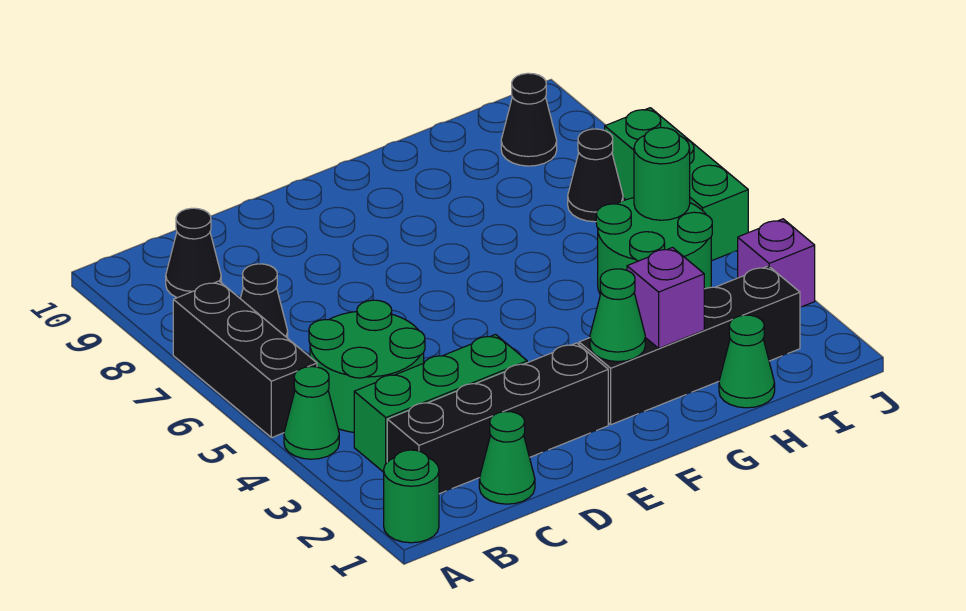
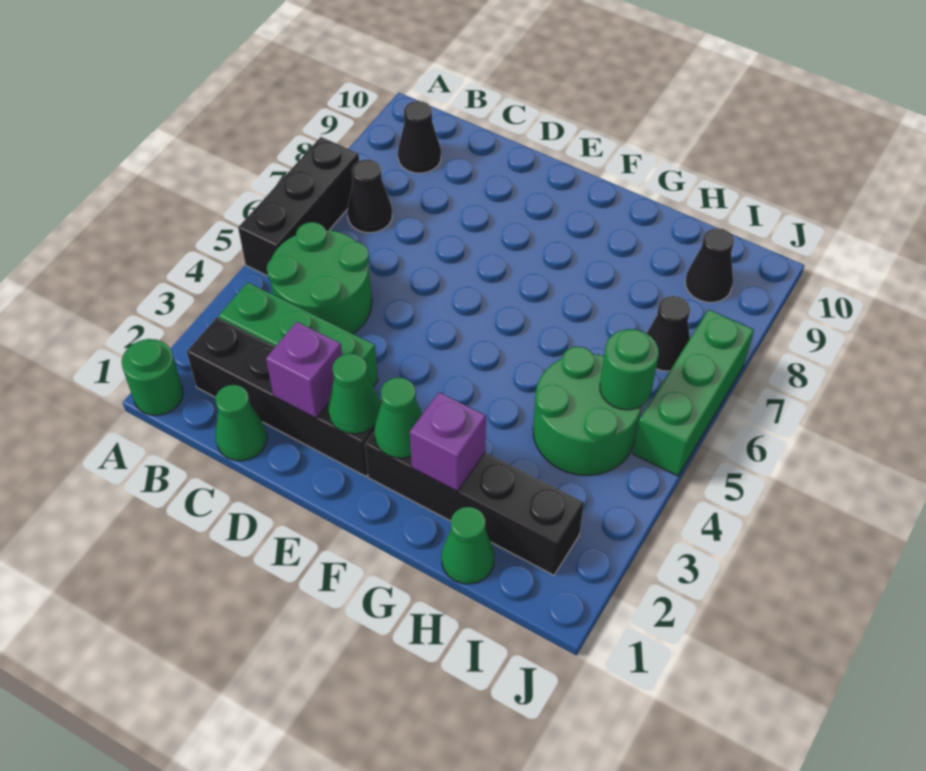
green 1x1 cone [284,367,339,459] -> green 1x1 cone moved to [328,353,381,434]
purple 1x1 brick [737,219,815,307] -> purple 1x1 brick moved to [266,322,342,418]

